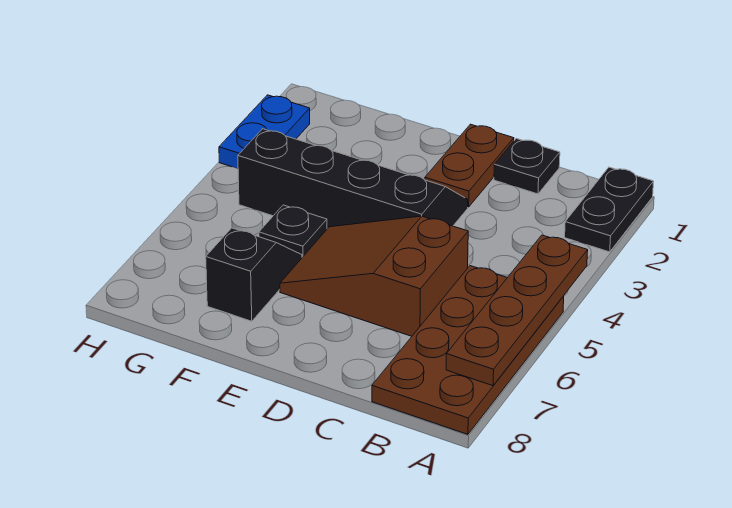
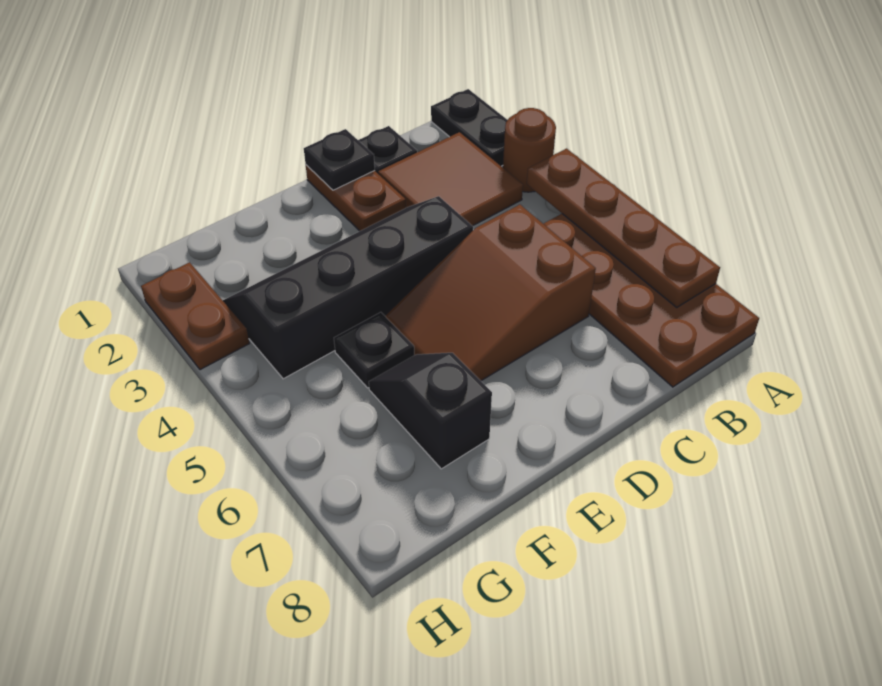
none -> brown 1x1 round brick [503,108,556,192]
none -> brown 2x2 tile [378,132,523,226]
none -> black 1x1 plate [304,129,375,190]
blue 1x2 plate [219,95,310,169] -> brown 1x2 plate [141,262,249,370]

